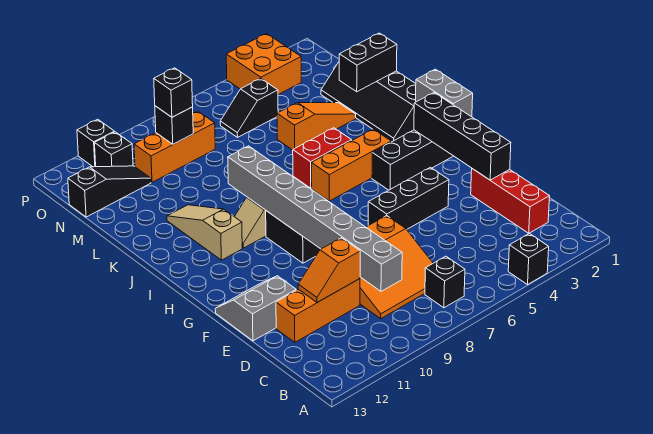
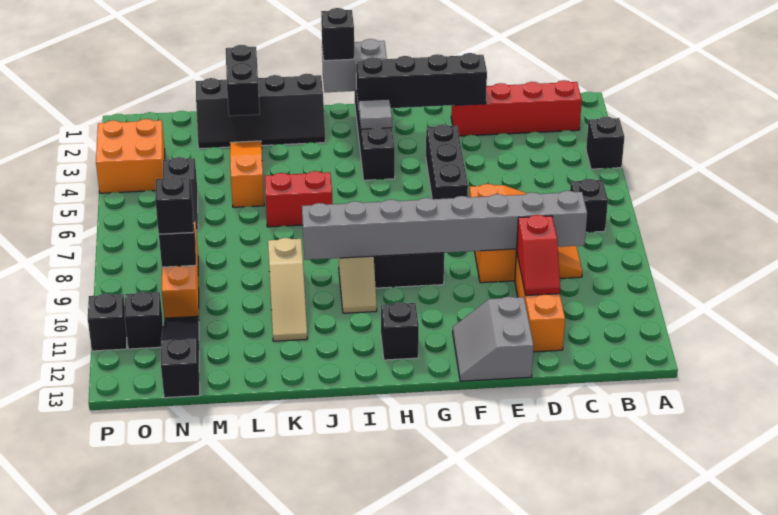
red 1x3 brick [471,169,550,233] -> red 1x4 brick [451,80,582,136]
orange 1x2 slope [298,238,360,303] -> red 1x2 slope [517,215,560,296]
none -> grey 1x1 tile [359,99,392,129]
none -> black 1x1 brick [381,302,419,360]
none -> black 1x1 brick [321,8,354,61]
orange 1x3 brick [311,129,391,201] -> none
tan 1x3 slope [167,205,242,260] -> tan 1x3 slope turned to [268,238,307,341]
red 1x2 brick [293,128,352,188] -> red 1x2 brick turned to [265,171,332,227]

